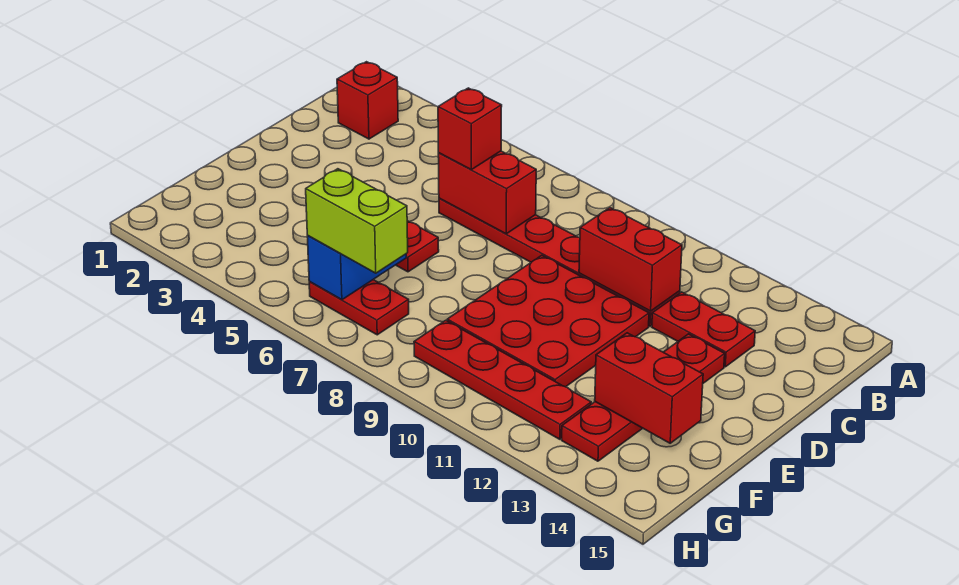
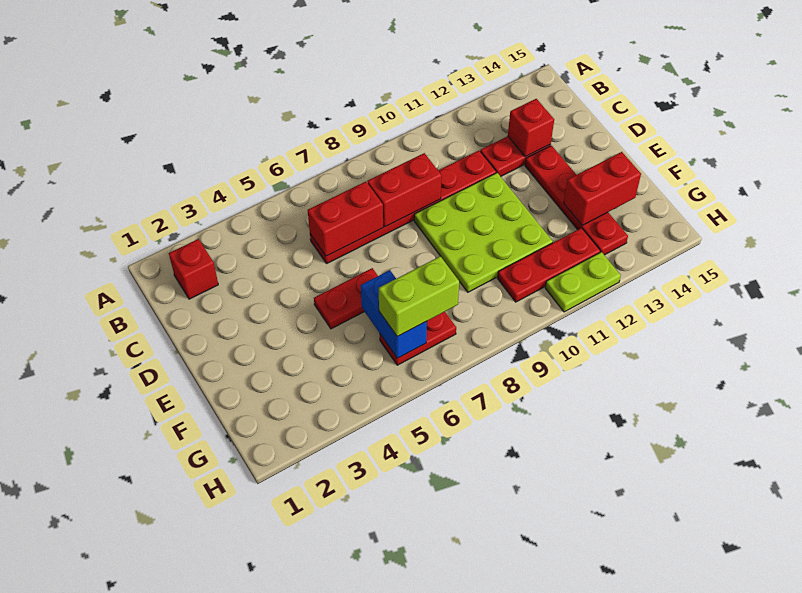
red 1x1 brick [438,88,502,170] -> red 1x1 brick moved to [508,99,554,157]
red 1x2 brick [579,208,682,311] -> red 1x2 brick moved to [367,153,442,227]
red 3x3 plate [447,255,649,387] -> lime 3x3 plate [414,173,553,292]
red 1x4 plate [414,320,591,439] -> red 1x3 plate [498,228,600,302]
none -> lime 1x2 plate [545,252,621,312]

